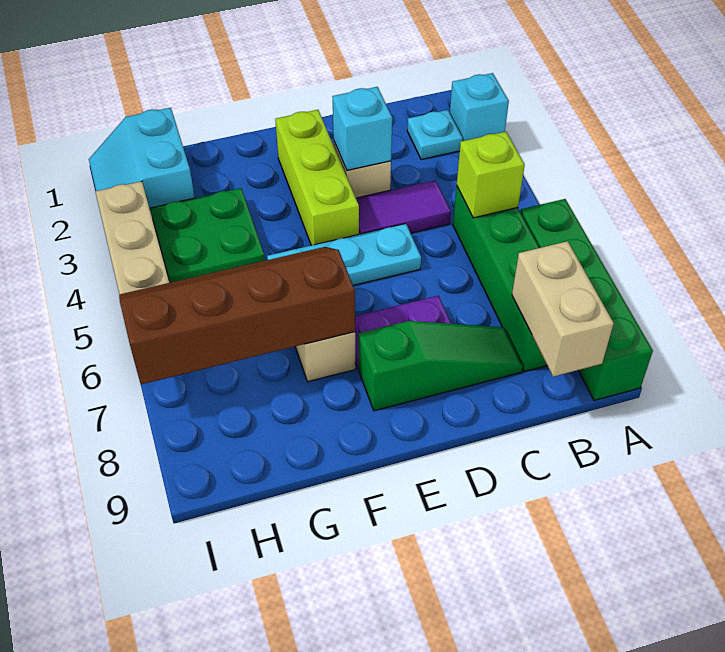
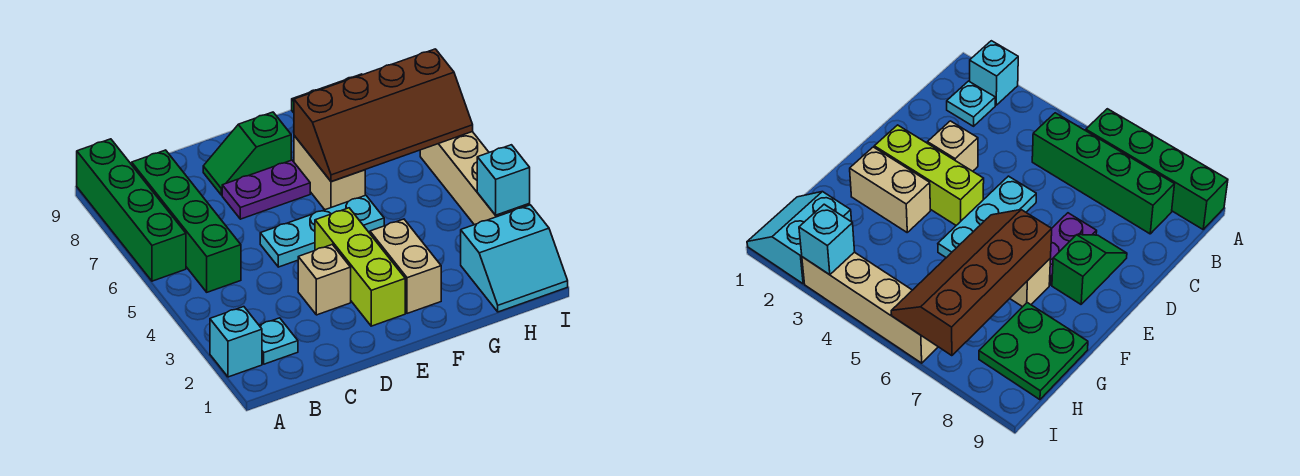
lime 1x1 brick [457,132,525,218] -> none
tan 1x2 brick [512,241,614,377] -> tan 1x2 brick moved to [370,219,441,313]
purple 1x2 tile [356,180,451,234] -> none
green 1x3 slope [358,321,523,411] -> green 1x2 slope [203,112,291,195]
cyan 1x1 brick [332,87,392,170] -> cyan 1x1 brick moved to [477,145,530,215]
green 2x2 plate [150,188,265,283] -> green 2x2 plate moved to [979,303,1088,400]
cyan 2x2 slope [89,108,195,216] -> cyan 2x2 slope turned to [461,205,568,312]

